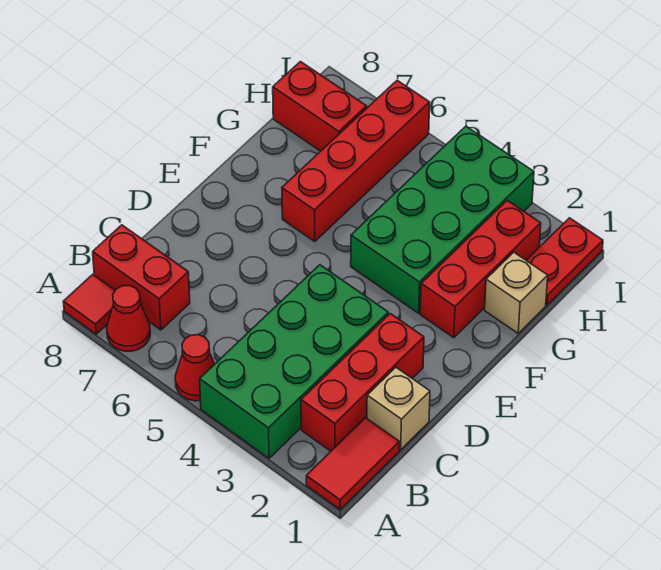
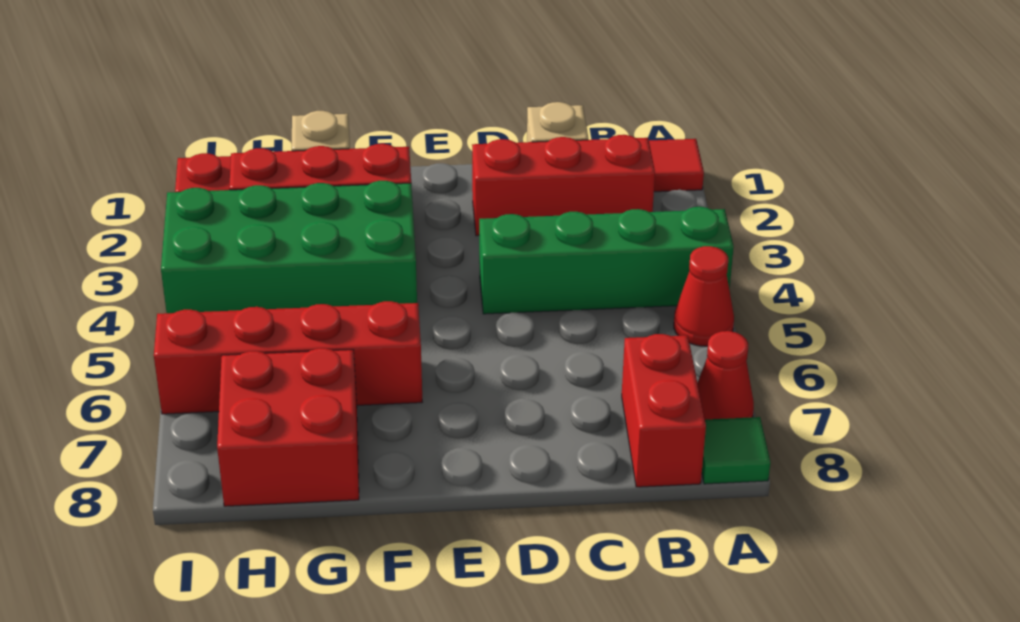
green 2x4 brick [200,265,388,458] -> green 1x4 brick [479,207,734,314]
red 1x1 tile [63,274,115,334] -> green 1x1 tile [702,417,770,484]
red 1x2 brick [273,62,367,151] -> red 2x2 brick [217,348,359,506]

